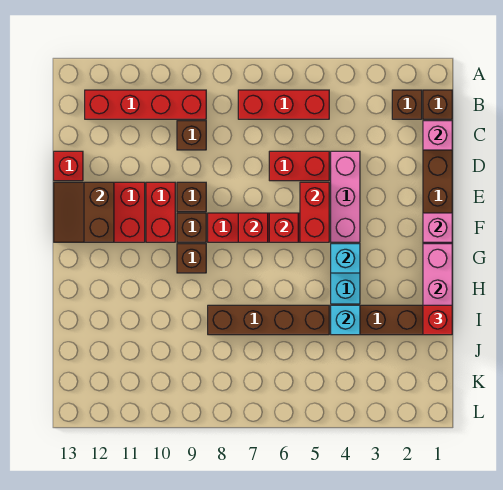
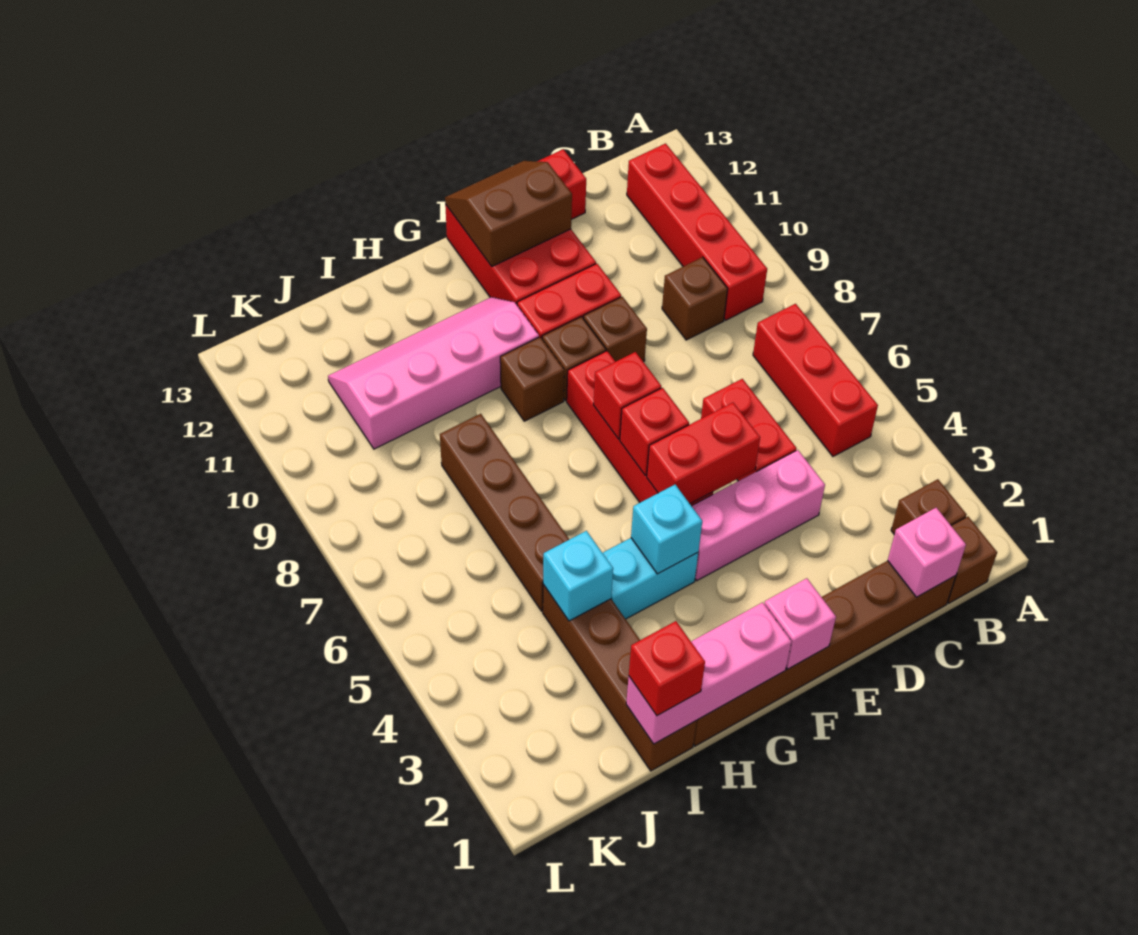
none -> pink 2x4 slope [328,297,539,449]

